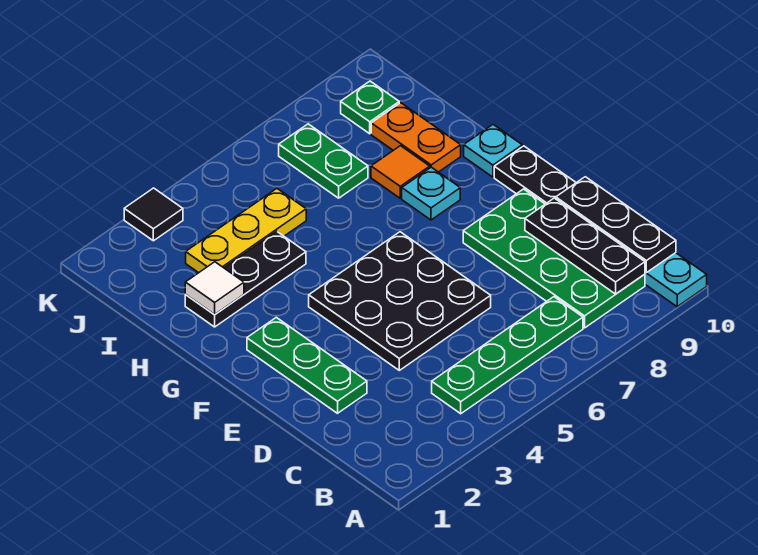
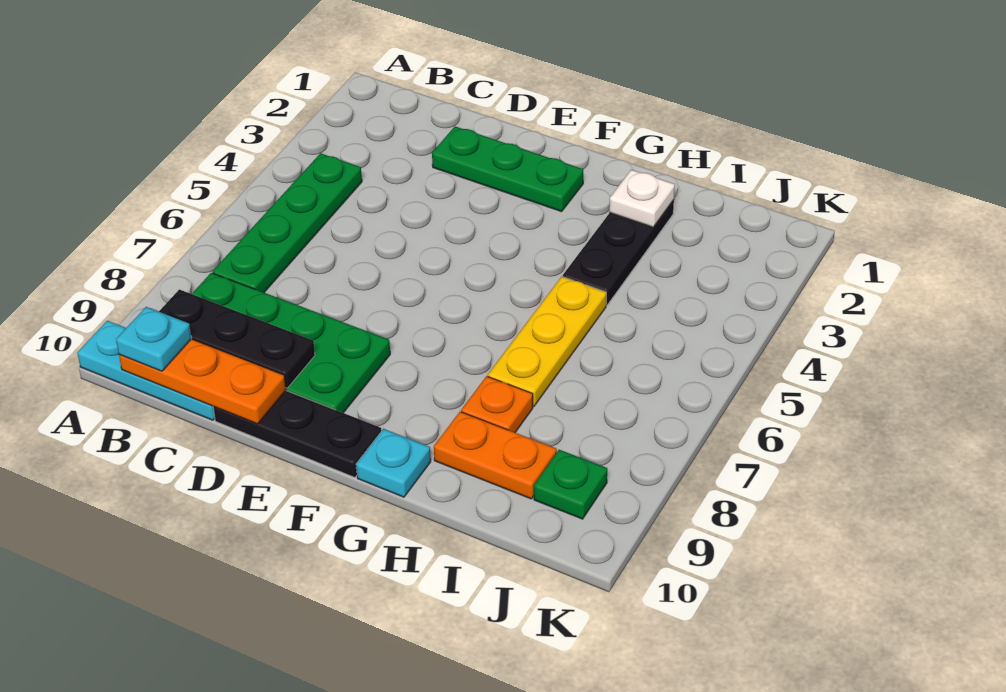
black 1x3 plate [556,177,676,273] -> orange 1x3 plate [119,339,286,424]
black 3x3 plate [309,232,491,370] -> none
cyan 1x1 plate [402,167,460,220] -> cyan 1x1 plate moved to [116,307,192,371]
white 1x1 tile [185,262,244,315] -> white 1x1 plate [609,170,675,227]
orange 1x1 tile [371,146,430,198] -> orange 1x1 plate [461,376,533,432]
yellow 1x3 plate [186,189,306,273] -> yellow 1x3 plate moved to [488,277,606,406]
green 1x2 plate [279,124,368,198] -> none
black 1x1 tile [124,188,183,241] -> none

